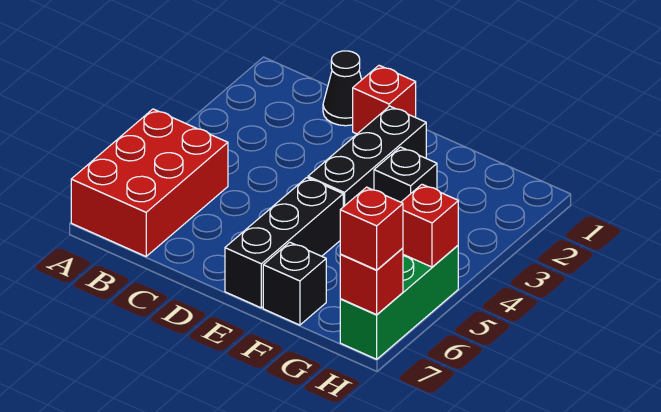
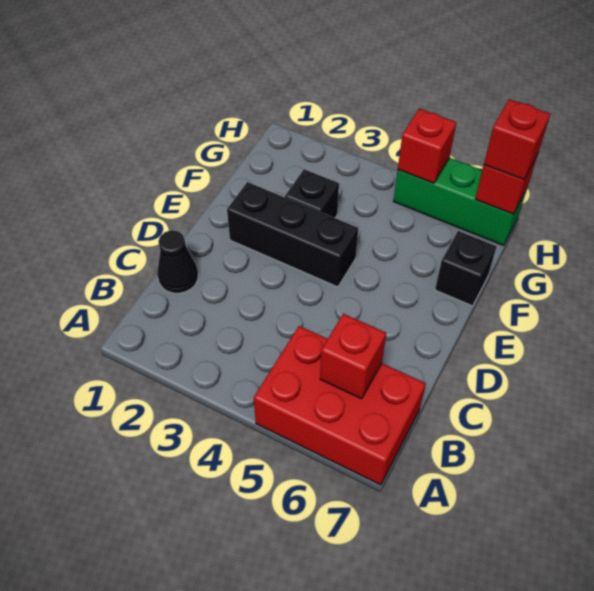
red 1x1 brick [353,65,416,134] -> red 1x1 brick moved to [320,314,386,399]
black 1x3 brick [225,178,343,308] -> none

